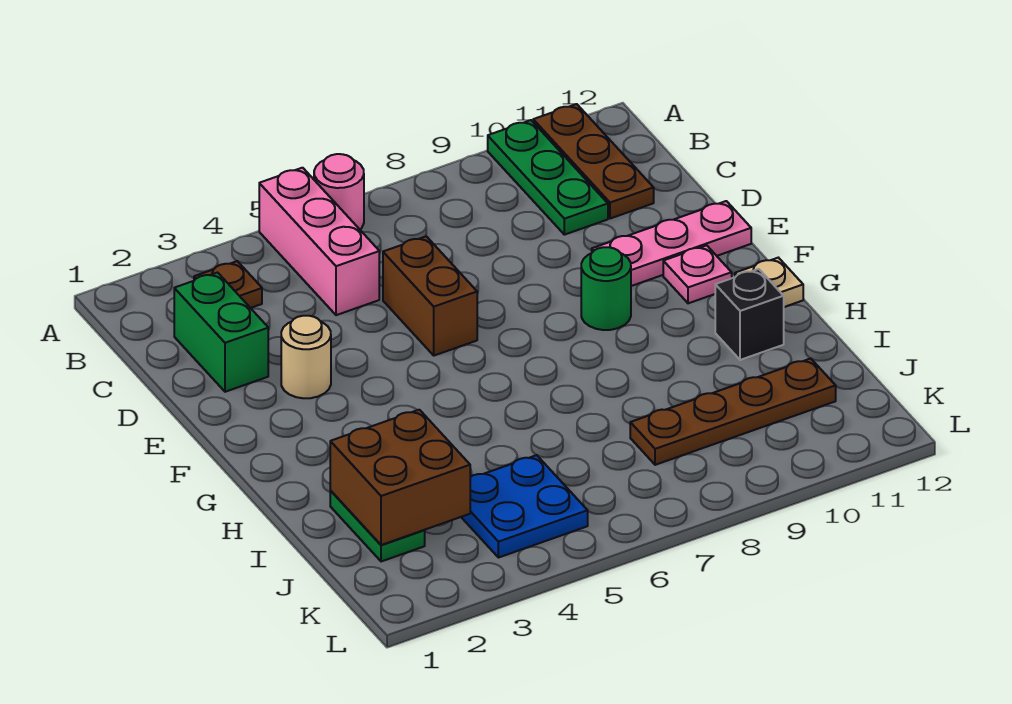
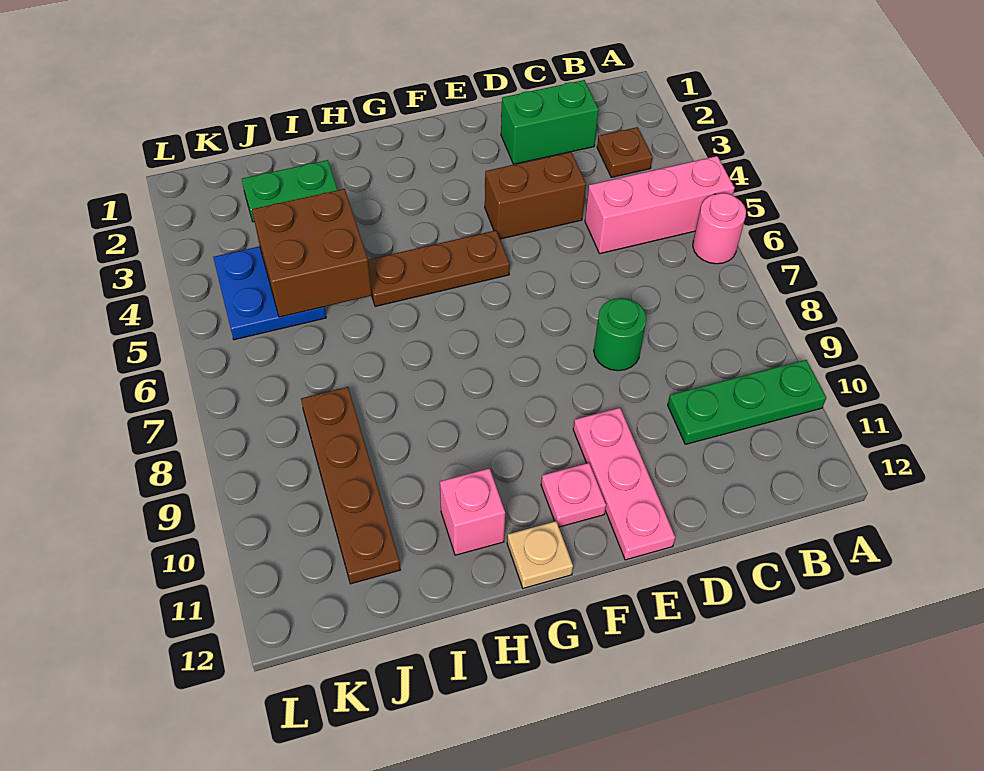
brown 1x3 plate [533,104,654,219] -> brown 1x3 plate moved to [368,230,510,306]
brown 1x2 brick [383,236,477,356] -> brown 1x2 brick moved to [485,152,586,239]
tan 1x1 round brick [281,316,331,398] -> none
green 1x1 round brick [581,247,631,330] -> green 1x1 round brick moved to [594,298,646,371]
black 1x1 brick [715,269,784,360] -> pink 1x1 brick [440,468,505,555]
brown 2x2 brick [330,410,470,545] -> brown 2x2 brick moved to [252,189,372,317]

